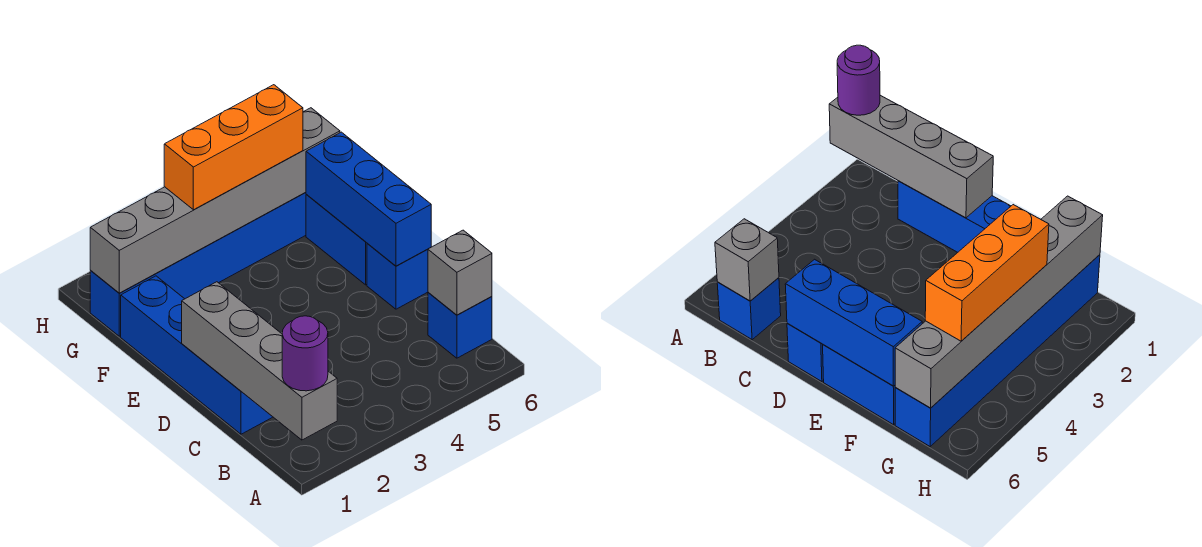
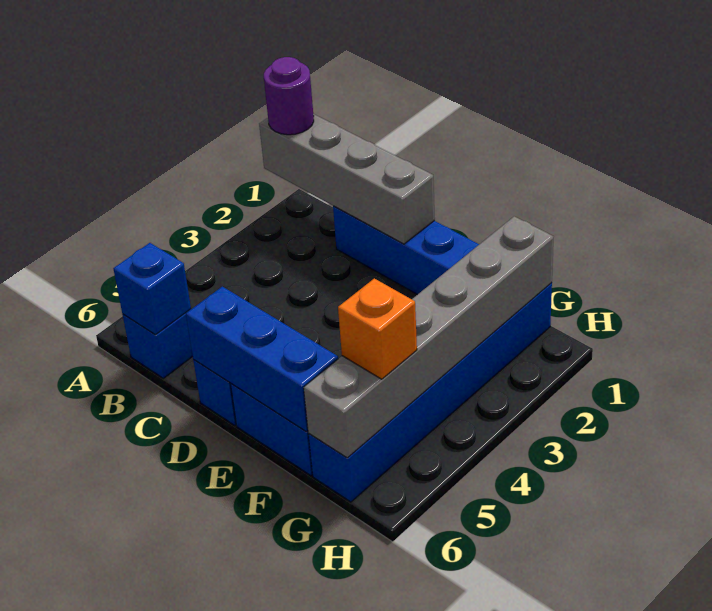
grey 1x1 brick [428,230,492,315] -> blue 1x1 brick [113,243,191,335]
orange 1x3 brick [164,85,303,210] -> orange 1x1 brick [338,278,417,379]

